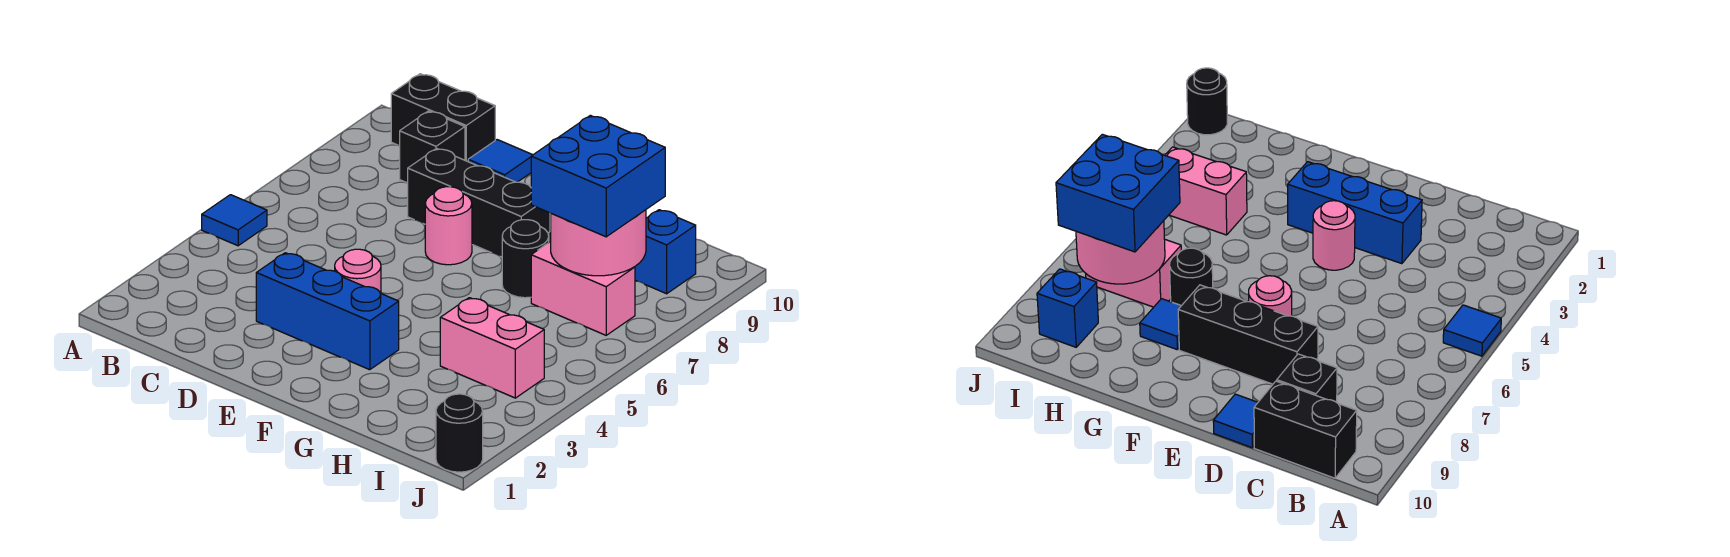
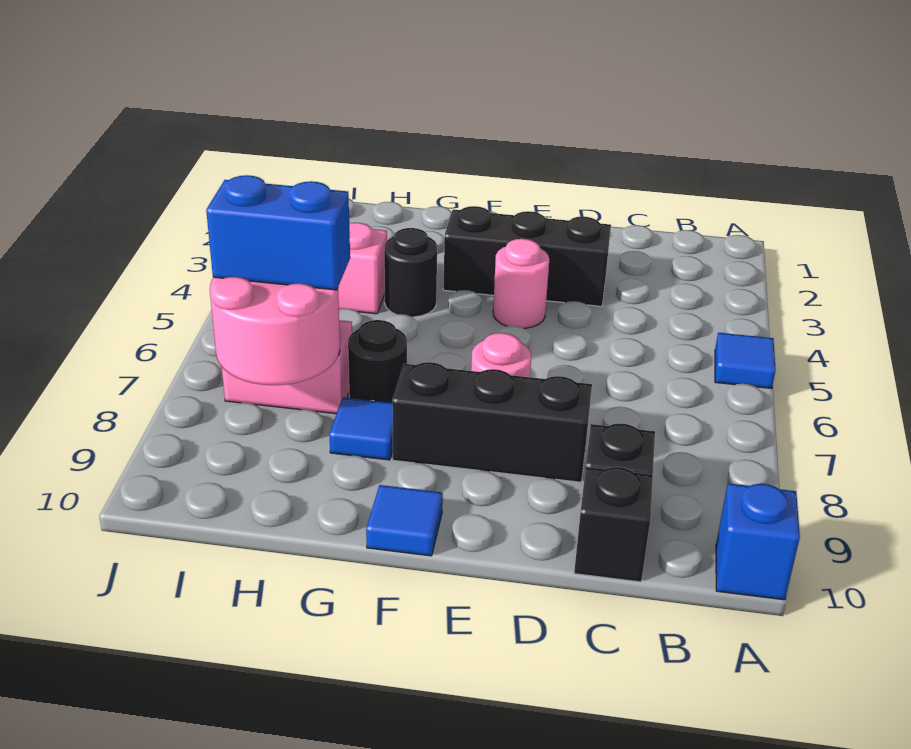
black 1x2 brick [391,74,495,162] -> black 1x1 brick [574,467,653,582]
blue 1x3 brick [256,253,399,370] -> black 1x3 brick [443,206,611,306]
blue 1x1 tile [468,140,532,182] -> blue 1x1 tile moved to [366,485,443,556]
blue 2x2 brick [531,115,665,237] -> blue 1x2 brick [206,175,350,290]
blue 1x1 brick [635,210,696,294] -> blue 1x1 brick moved to [716,483,800,600]
black 1x1 round brick [436,394,483,472] -> black 1x1 round brick moved to [384,228,437,317]

